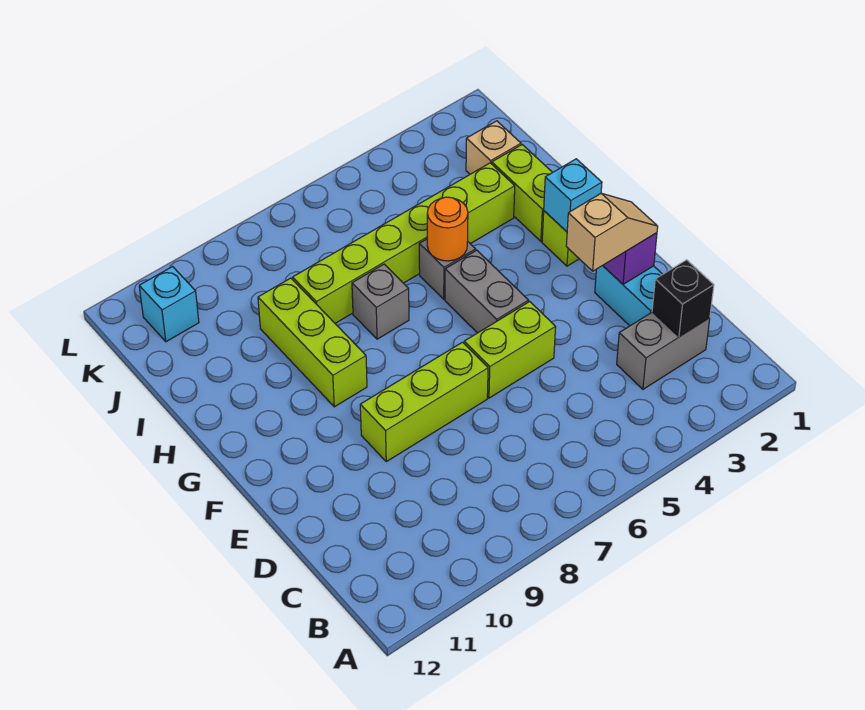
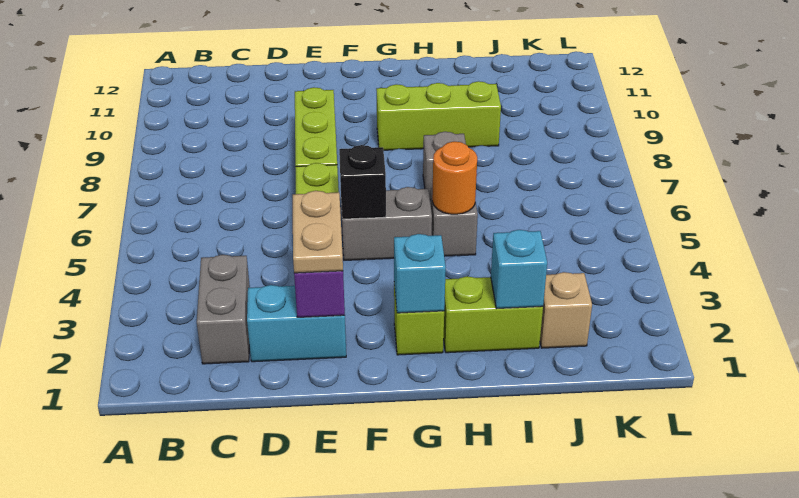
black 1x1 brick [652,260,714,337] -> black 1x1 brick moved to [339,145,386,219]
tan 1x2 slope [566,193,658,271] -> tan 1x2 plate [293,191,343,273]
lime 1x6 brick [293,163,515,323] -> none
cyan 1x1 brick [139,267,199,342] -> cyan 1x1 brick moved to [491,230,547,309]

